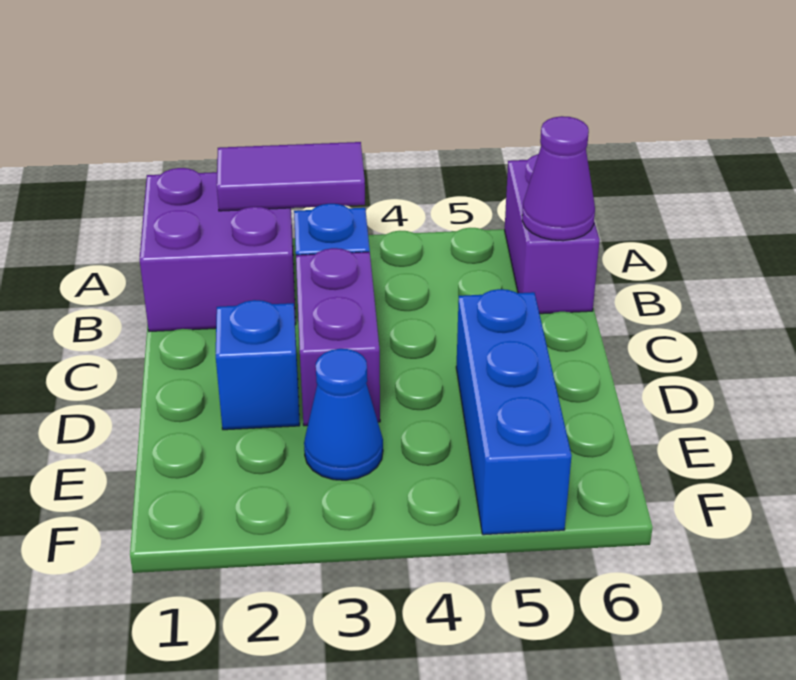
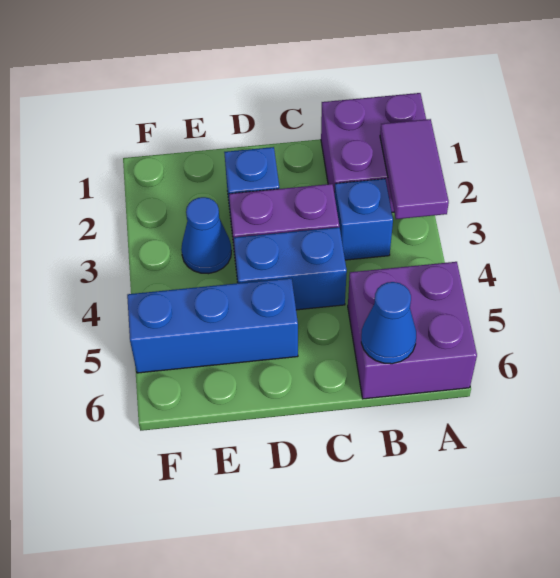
purple 1x2 brick [505,154,600,314] -> purple 2x2 brick [348,262,477,399]
purple 1x1 cone [522,116,595,241] -> blue 1x1 cone [361,282,416,364]
none -> blue 1x2 brick [234,227,347,310]

